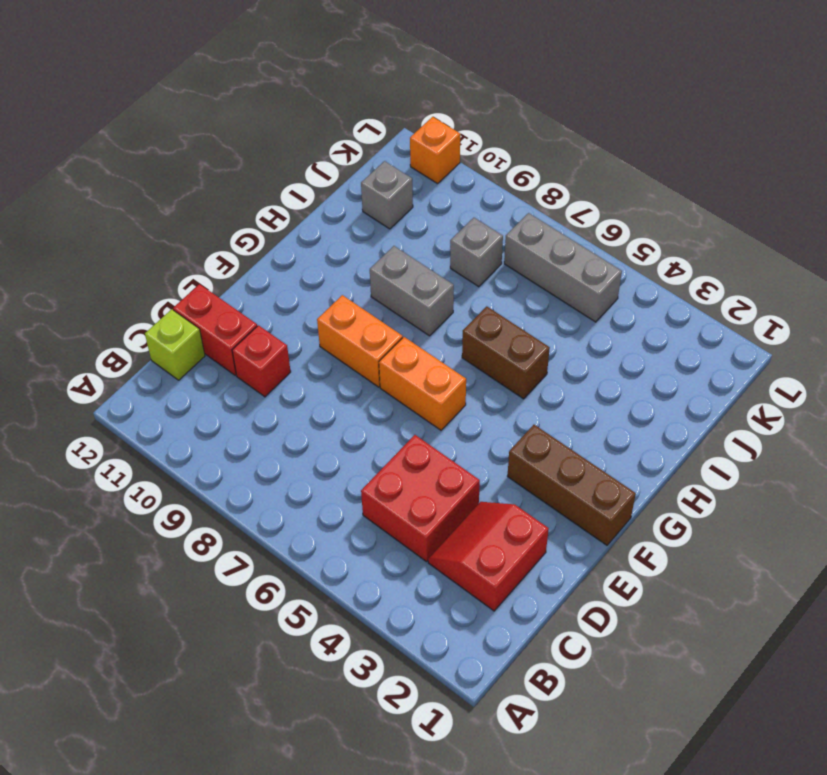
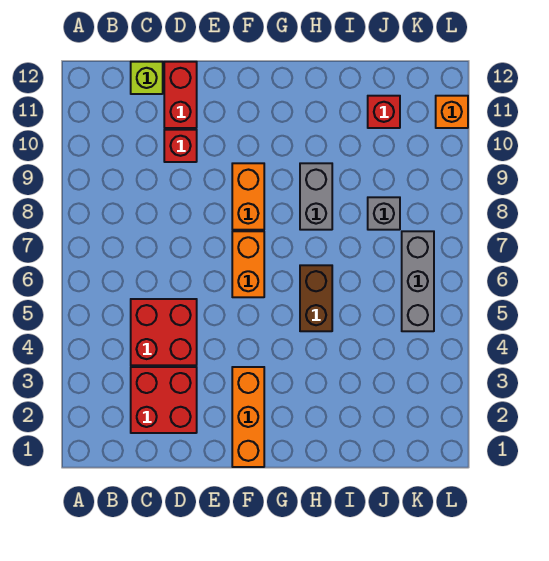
red 2x2 slope [428,502,549,611] -> red 2x2 brick [131,367,197,433]
brown 1x3 brick [507,425,636,545] -> orange 1x3 brick [232,367,264,467]
grey 1x1 brick [361,161,413,229] -> red 1x1 brick [368,96,400,128]

